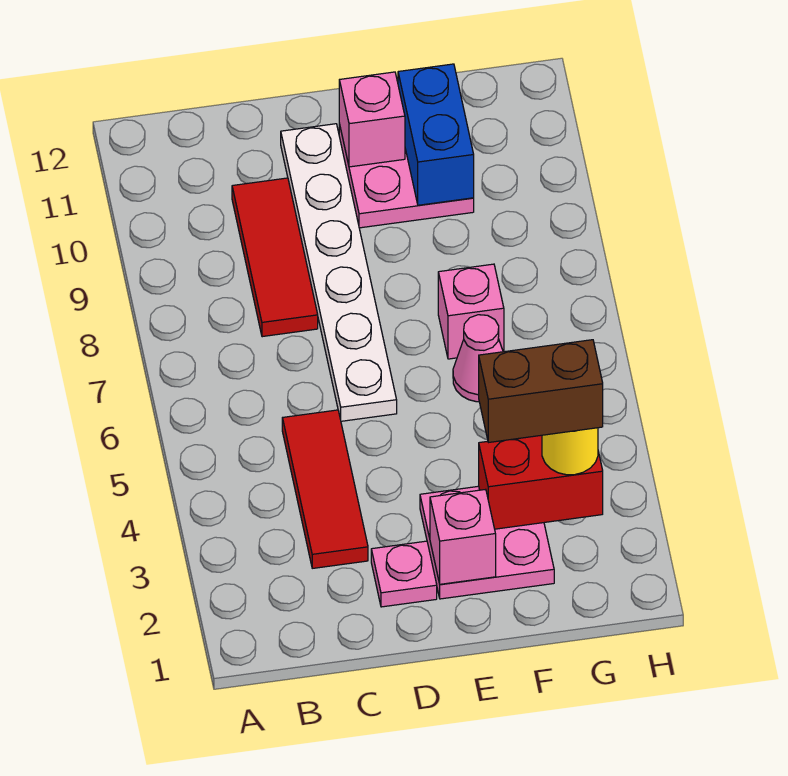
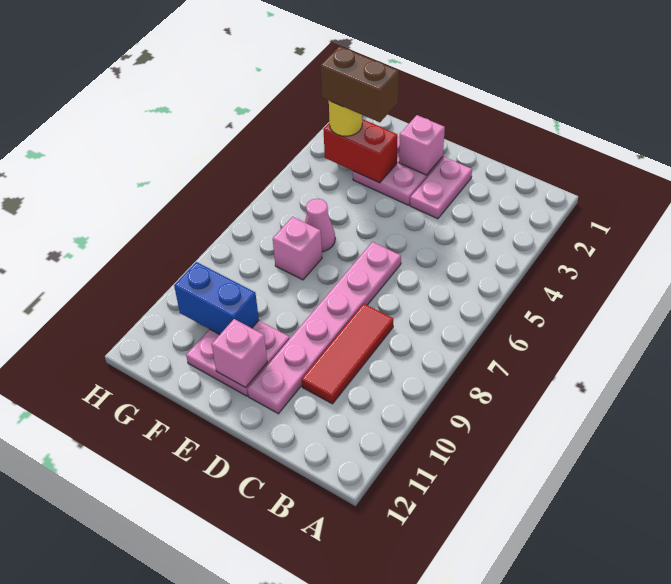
red 1x3 tile [282,410,368,568] -> none
pink 1x1 plate [371,541,437,607] -> pink 1x2 plate [410,157,472,219]
white 1x6 plate [281,124,397,421] -> pink 1x6 plate [247,242,401,414]
blue 1x2 brick [398,64,474,205] -> blue 1x2 brick turned to [174,262,259,334]

